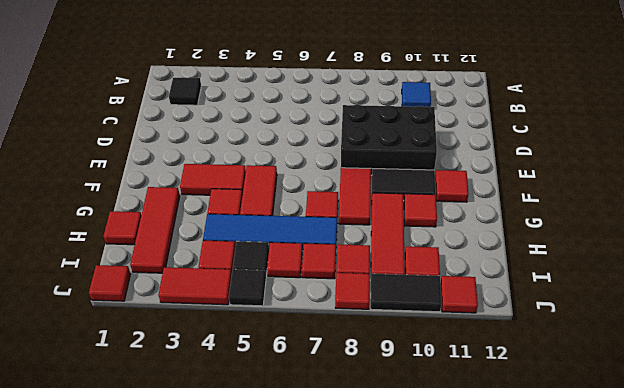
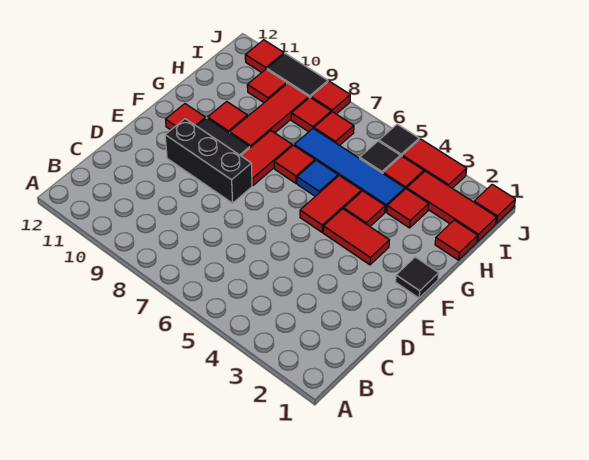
black 1x1 tile [169,78,201,105] -> black 1x1 tile moved to [396,257,439,298]
blue 1x1 tile [402,82,431,107] -> blue 1x1 tile moved to [297,160,338,196]
black 2x3 brick [341,105,437,175] -> black 1x3 brick [165,119,252,203]
red 1x3 tile [130,187,180,273] -> red 1x3 tile turned to [407,171,497,242]
red 1x1 tile [267,242,302,278] -> red 1x1 tile moved to [387,189,429,228]

